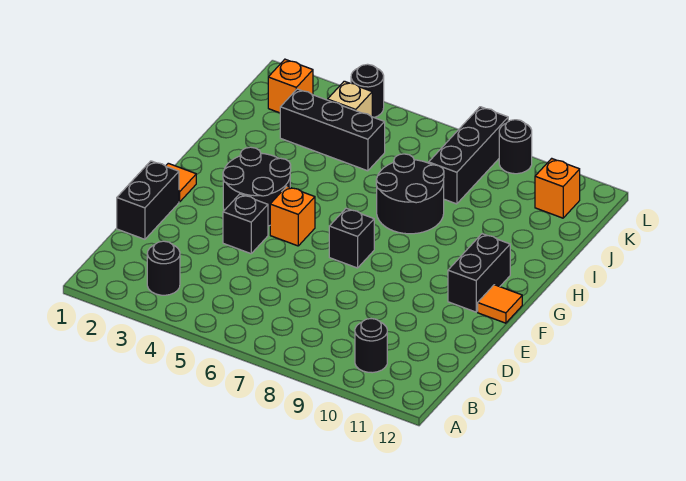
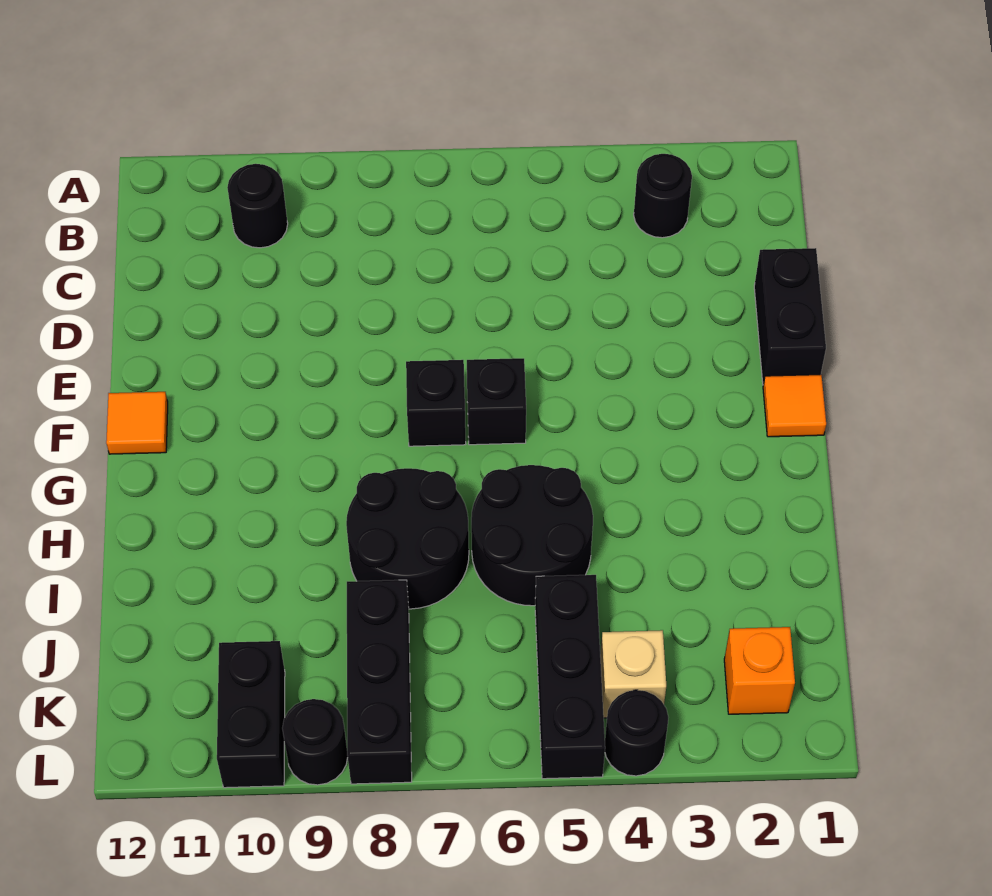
black 1x1 brick [223,194,268,254] -> black 1x1 brick moved to [467,358,526,445]
black 2x2 round brick [223,147,291,226] -> black 2x2 round brick moved to [471,465,593,606]
orange 1x1 brick [270,186,315,246] -> none
black 1x2 brick [448,234,510,312] -> black 1x2 brick moved to [217,641,285,788]
black 1x3 brick [280,89,385,171] -> black 1x3 brick turned to [535,575,605,779]
orange 1x1 brick [535,158,580,218] -> none

